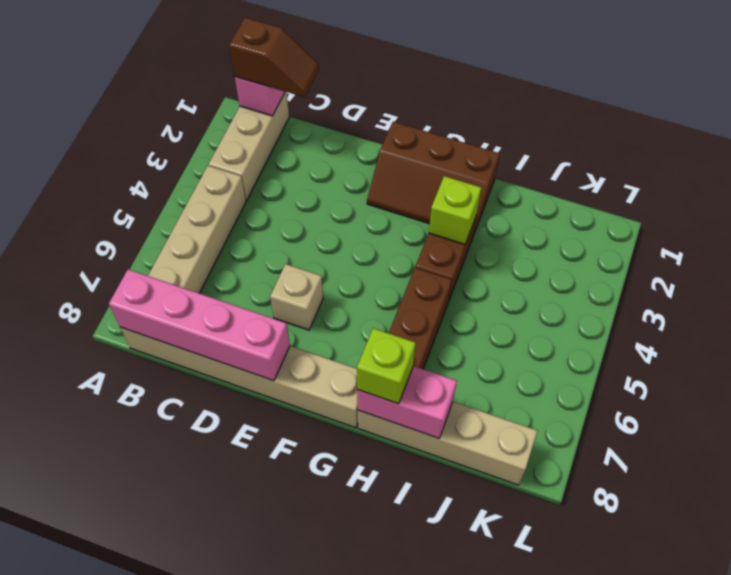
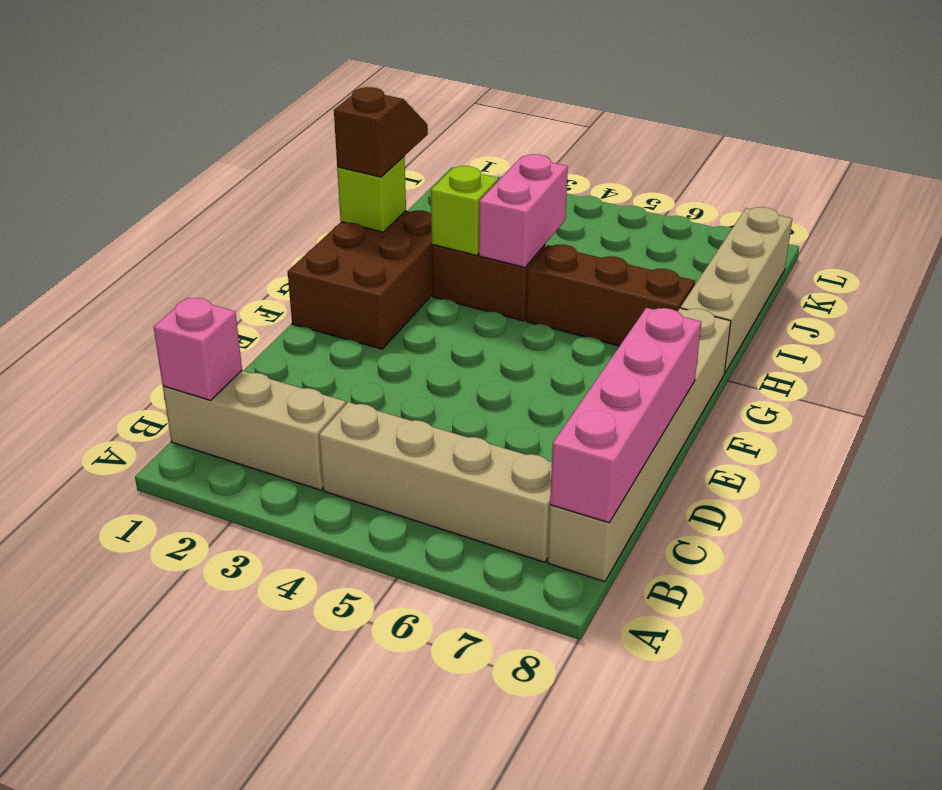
brown 1x2 slope [229,18,319,97] -> brown 1x2 slope moved to [334,87,428,177]
tan 1x1 brick [270,264,323,330] -> none
brown 2x3 slope [367,122,500,235] -> brown 2x3 brick [288,210,433,349]
pink 1x2 brick [357,366,457,438] -> pink 1x2 brick moved to [479,154,568,267]
lime 1x1 brick [357,328,416,404] -> lime 1x1 brick moved to [337,157,406,232]

